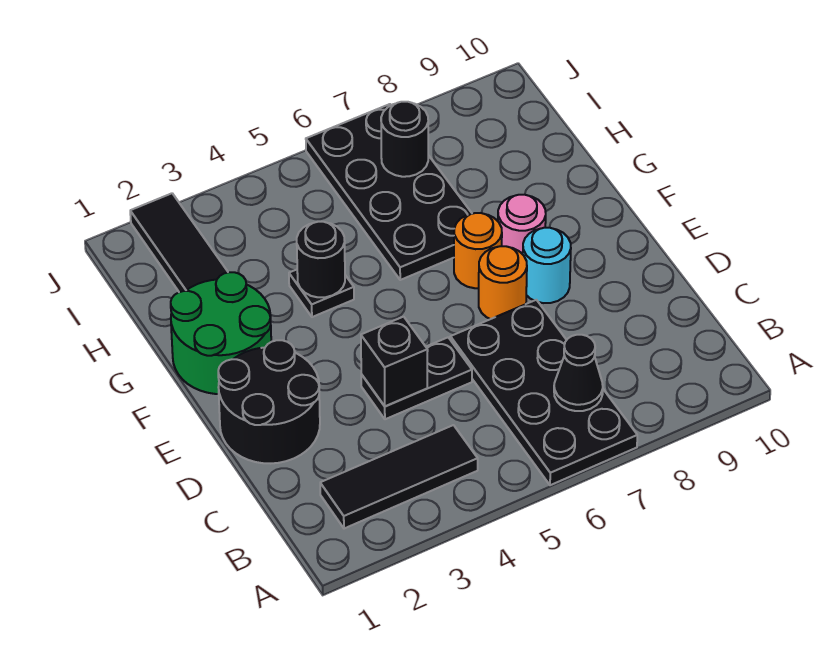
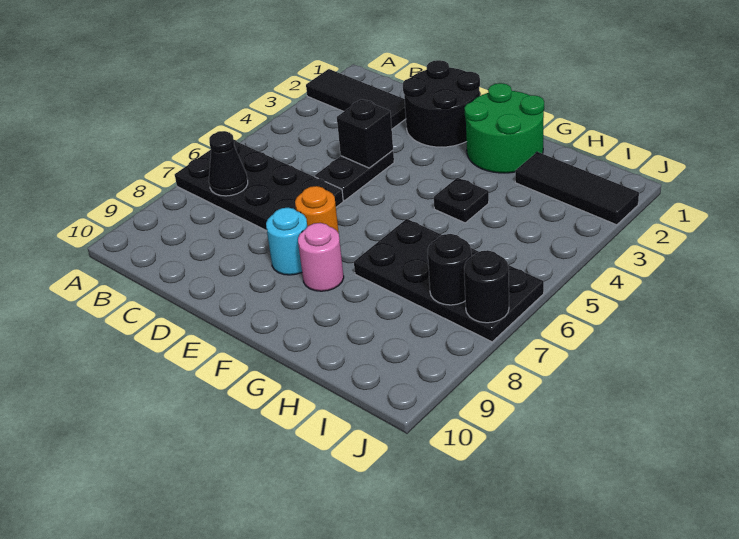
black 1x3 tile [320,425,478,529] -> black 1x3 tile turned to [306,69,406,129]
orange 1x1 round brick [454,213,502,288] -> none
black 1x1 round brick [297,222,345,297] -> black 1x1 round brick moved to [464,250,509,323]

